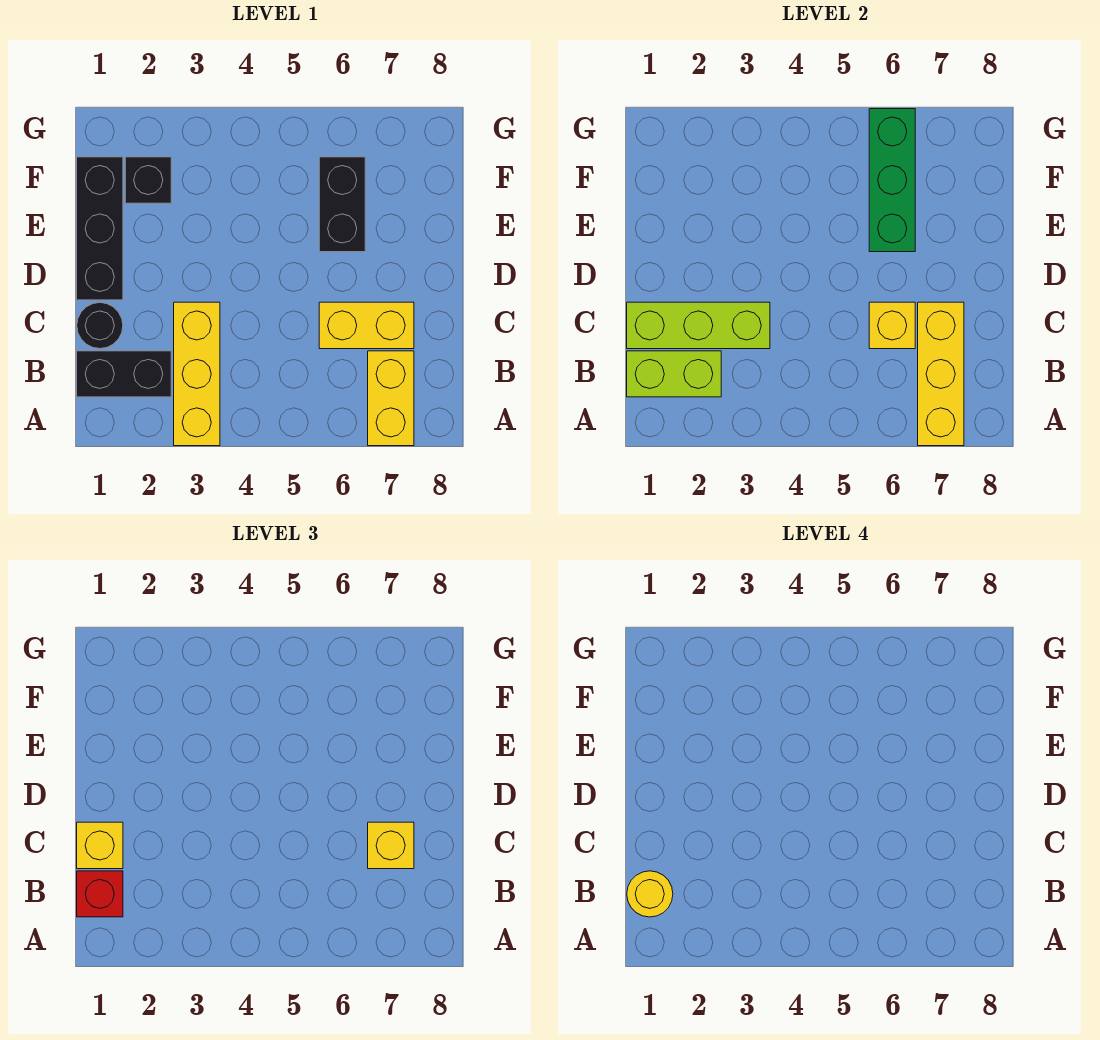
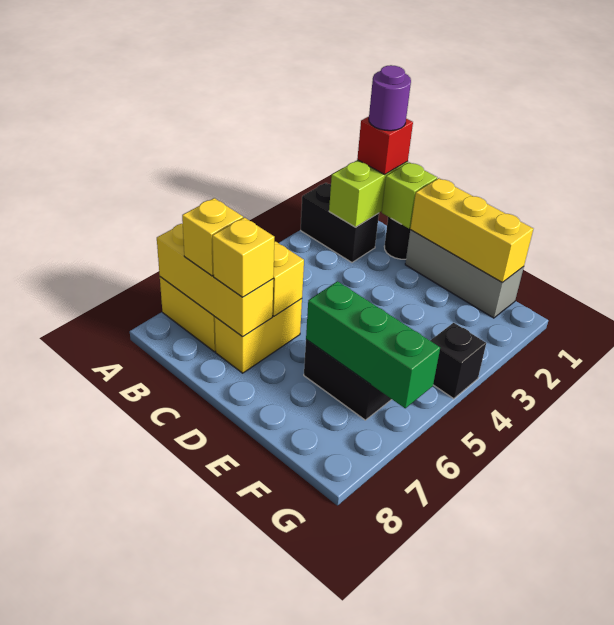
yellow 1x3 brick [174,302,220,446] -> yellow 1x3 brick moved to [410,178,533,283]
black 1x2 brick [77,351,171,397] -> black 1x2 brick turned to [301,183,379,262]
yellow 1x1 round brick [627,871,673,917] -> purple 1x1 round brick [369,65,411,131]
lime 1x3 brick [627,302,770,349] -> lime 1x1 brick [382,162,437,228]
yellow 1x1 brick [77,822,123,869] -> yellow 1x1 brick moved to [182,198,243,276]
black 1x3 brick [77,157,123,300] -> grey 1x3 brick [405,230,524,318]
black 1x1 brick [125,157,171,203] -> black 1x1 brick moved to [430,323,486,399]

